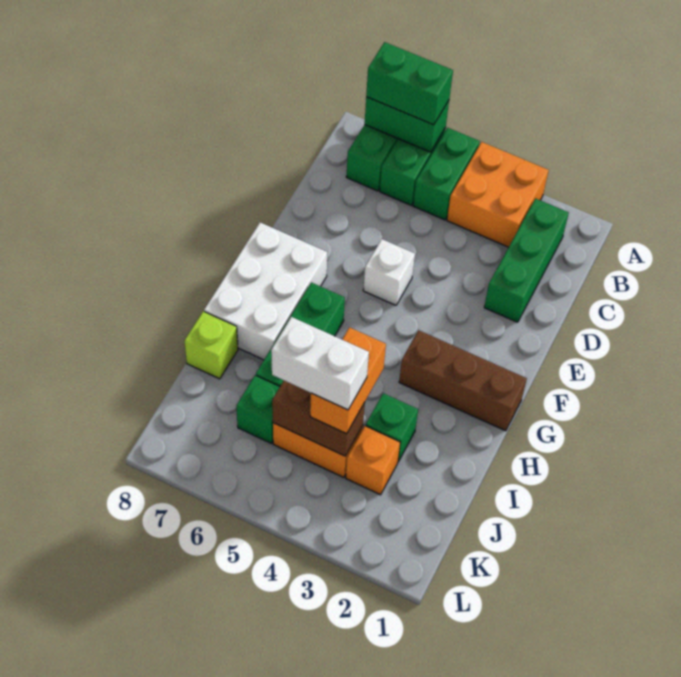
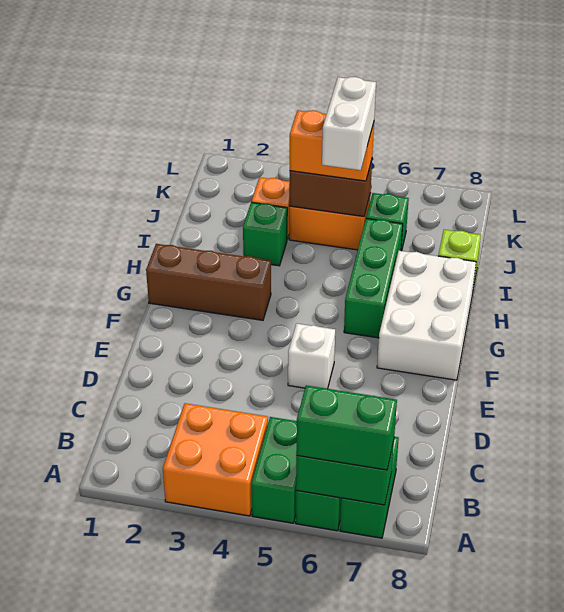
green 1x3 brick [484,199,569,322] -> none
orange 1x2 brick [310,327,386,434] -> orange 1x2 brick turned to [290,110,374,181]
white 1x2 brick [271,317,369,410] -> white 1x2 brick turned to [322,77,376,170]

